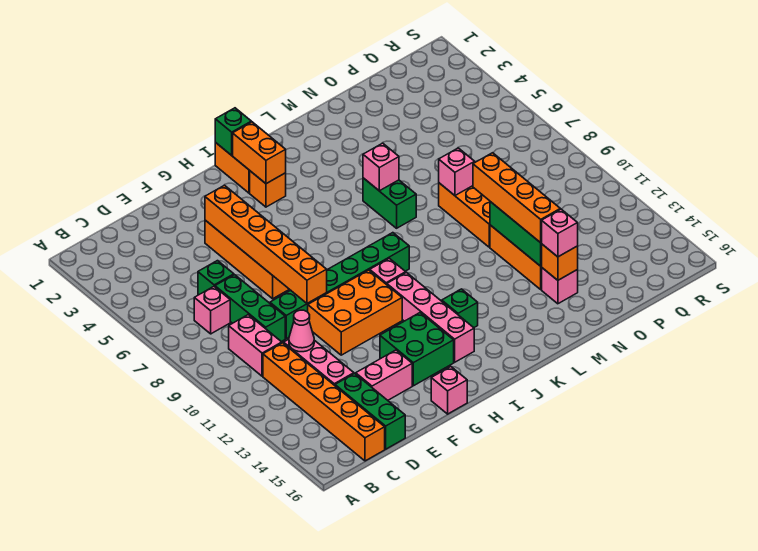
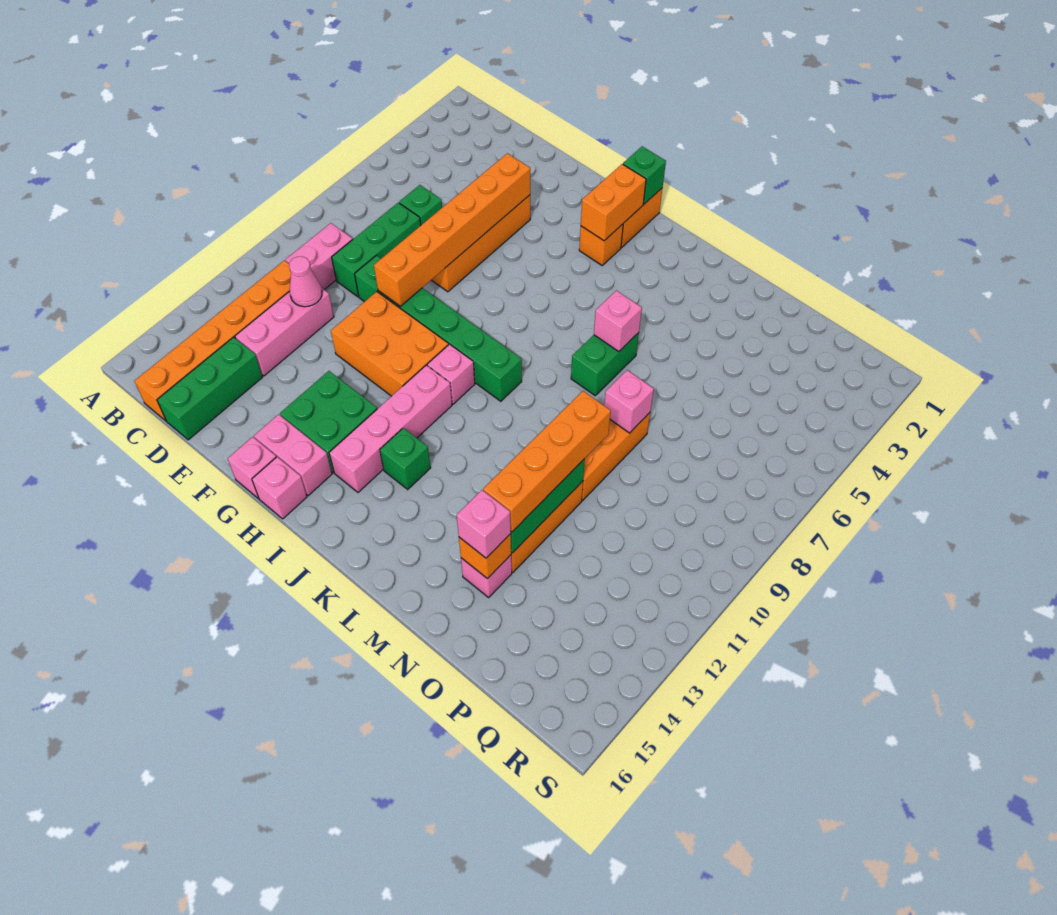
pink 1x1 brick [194,287,230,334] -> pink 1x1 brick moved to [252,457,307,519]
pink 1x2 brick [356,350,412,400] -> pink 1x2 brick moved to [254,414,332,495]

